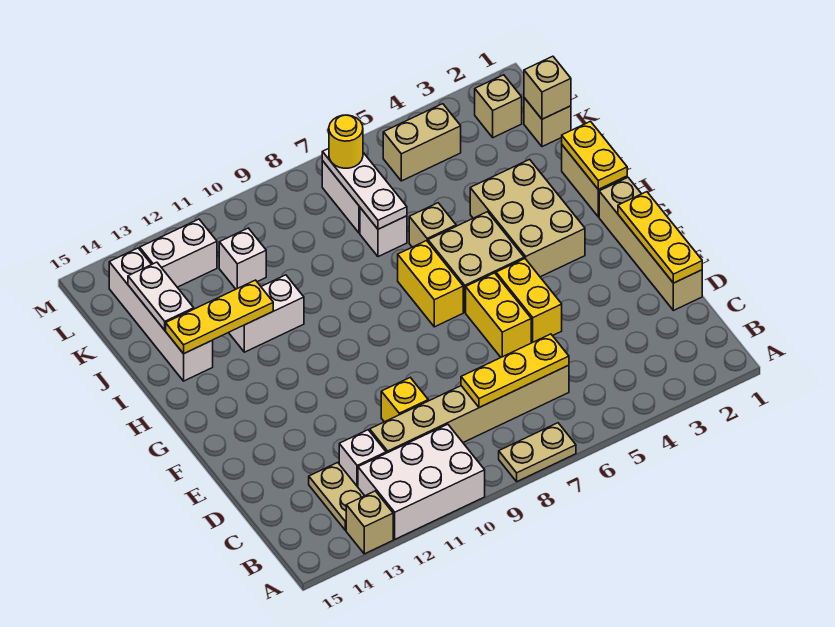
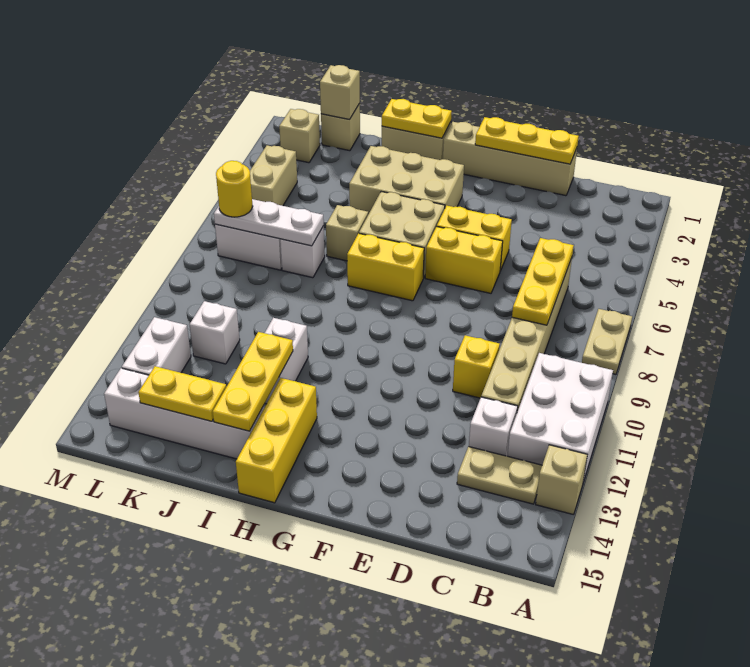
none -> yellow 1x3 brick [236,378,317,503]
white 1x2 plate [128,262,194,330] -> yellow 1x2 plate [138,366,226,421]

